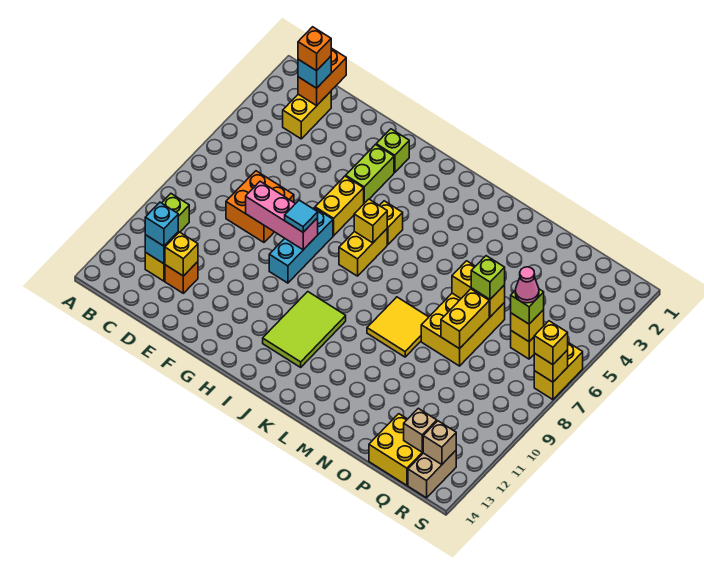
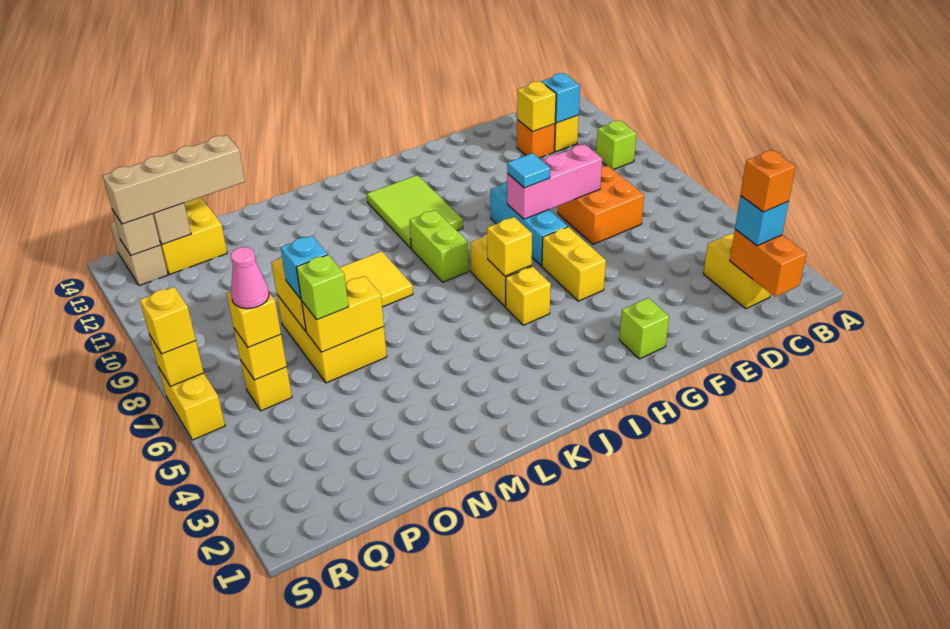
cyan 1x1 brick [145,202,178,246] -> cyan 1x1 brick moved to [281,236,328,299]
lime 1x2 brick [346,145,394,203] -> lime 1x2 brick moved to [410,210,469,282]
none -> tan 1x4 brick [103,135,245,224]
lime 1x1 brick [511,289,544,324] -> yellow 1x1 brick [227,292,281,347]

